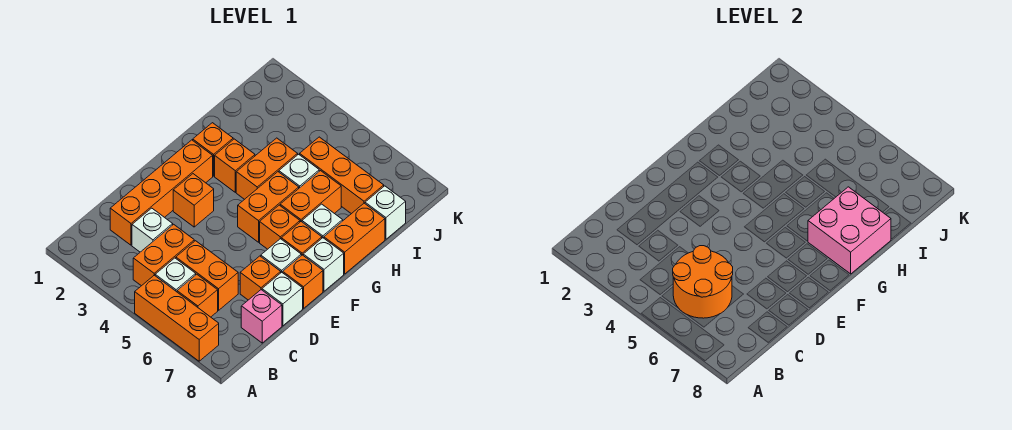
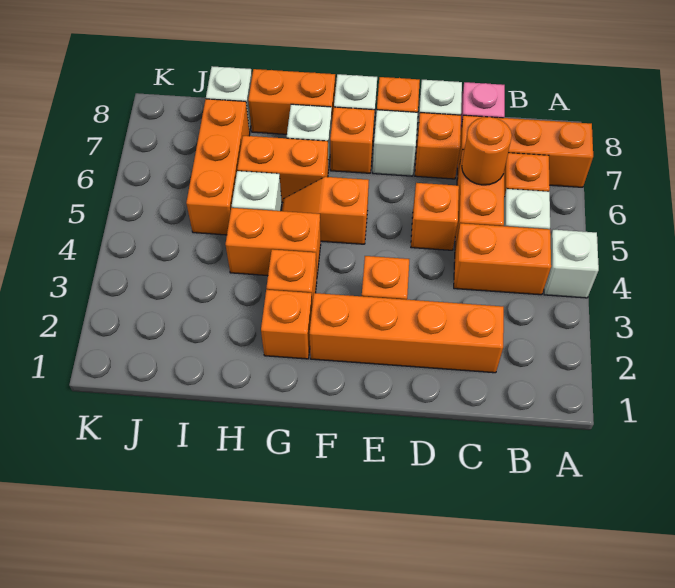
orange 1x3 brick [135,275,219,361] -> orange 1x3 brick turned to [457,115,593,187]
orange 2x2 round brick [673,246,733,318] -> orange 1x1 round brick [462,117,512,185]
white 1x1 brick [132,208,173,252] -> white 1x1 brick moved to [544,230,599,298]
orange 1x2 brick [238,172,299,242] -> orange 1x2 slope [282,177,369,244]
orange 1x1 brick [260,205,300,249] -> orange 1x1 brick moved to [411,183,459,250]
pink 2x2 brick [808,187,891,274] -> none

